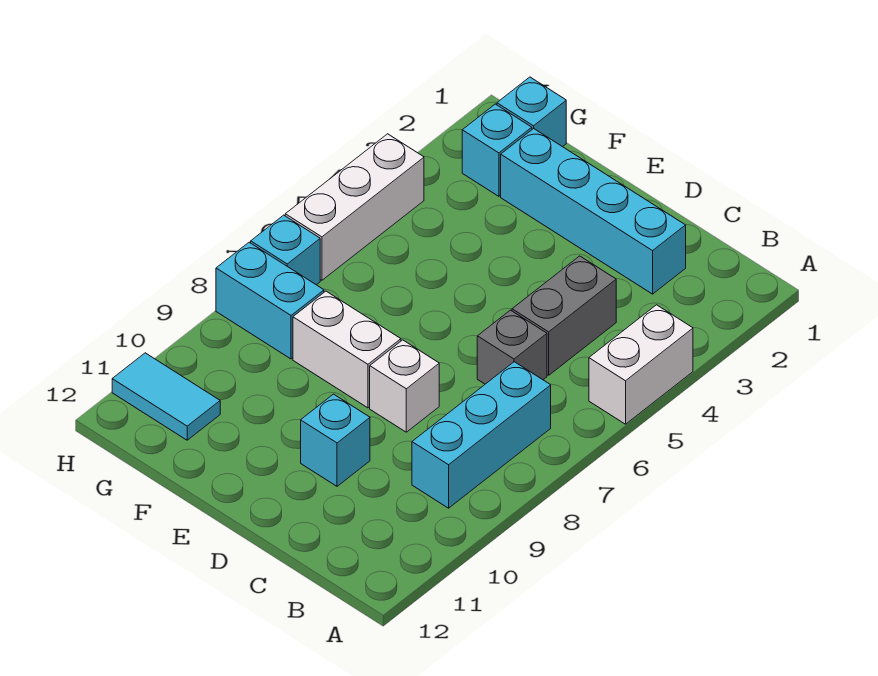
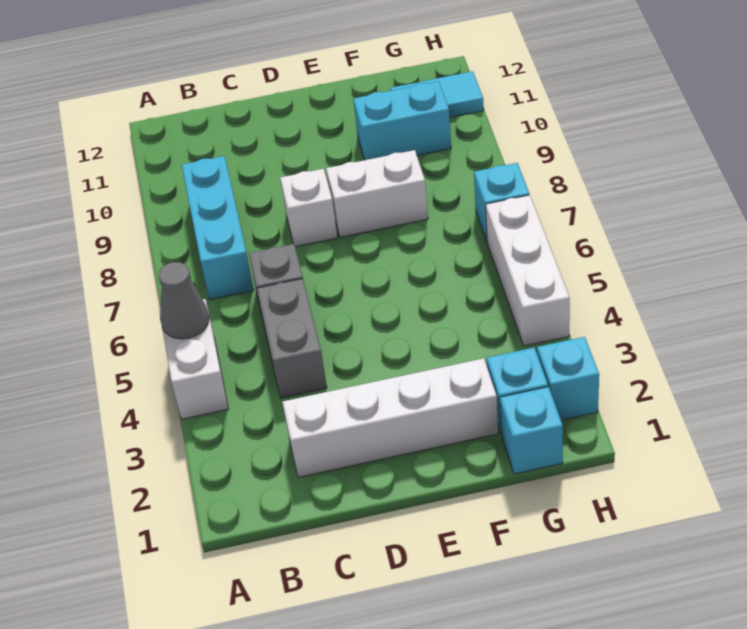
none -> grey 1x1 cone [158,262,209,339]
cyan 1x4 brick [501,129,686,294] -> white 1x4 brick [282,358,498,477]
cyan 1x1 brick [301,394,370,486] -> cyan 1x1 brick moved to [537,337,599,420]
cyan 1x2 brick [216,242,324,359] -> cyan 1x2 brick moved to [353,81,451,160]

